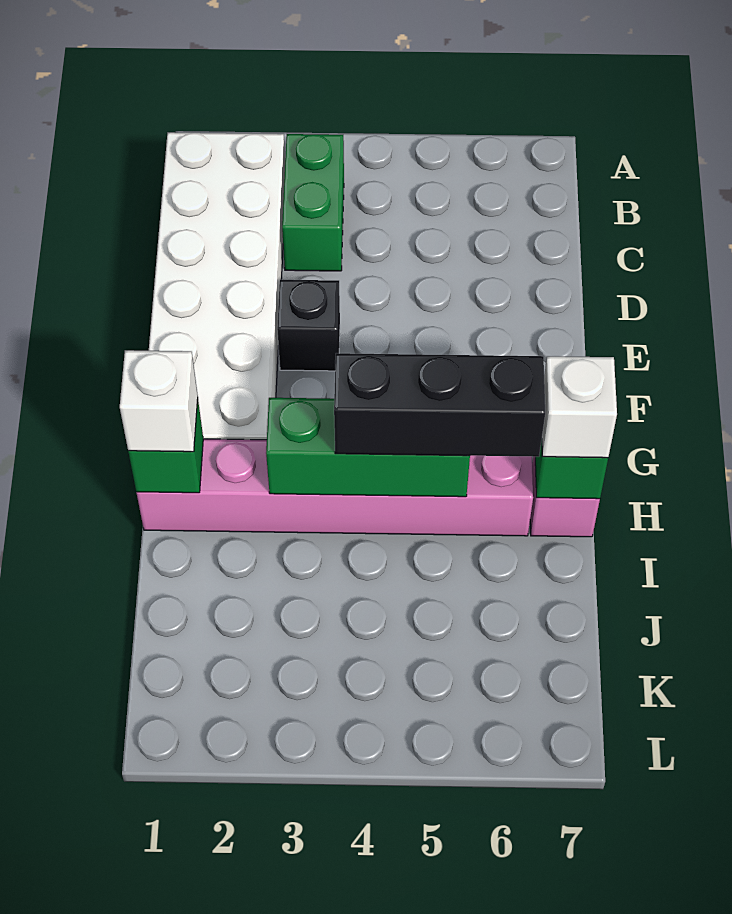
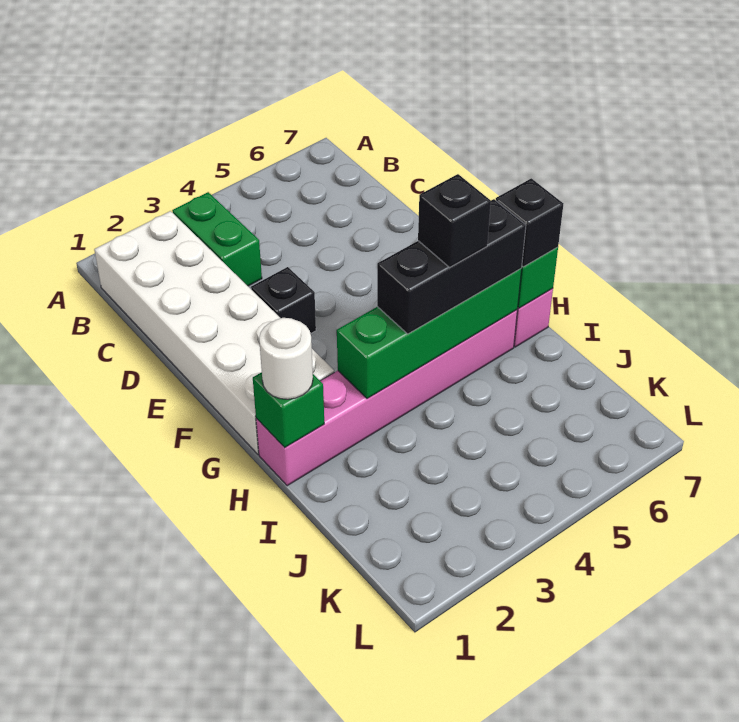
white 1x1 brick [120,350,198,452] -> white 1x1 round brick [259,318,313,399]
green 1x3 brick [266,398,470,497] -> green 1x4 brick [337,269,521,398]
none -> black 1x1 brick [418,174,491,267]
white 1x1 brick [542,356,617,458] -> black 1x1 brick [496,178,563,267]

